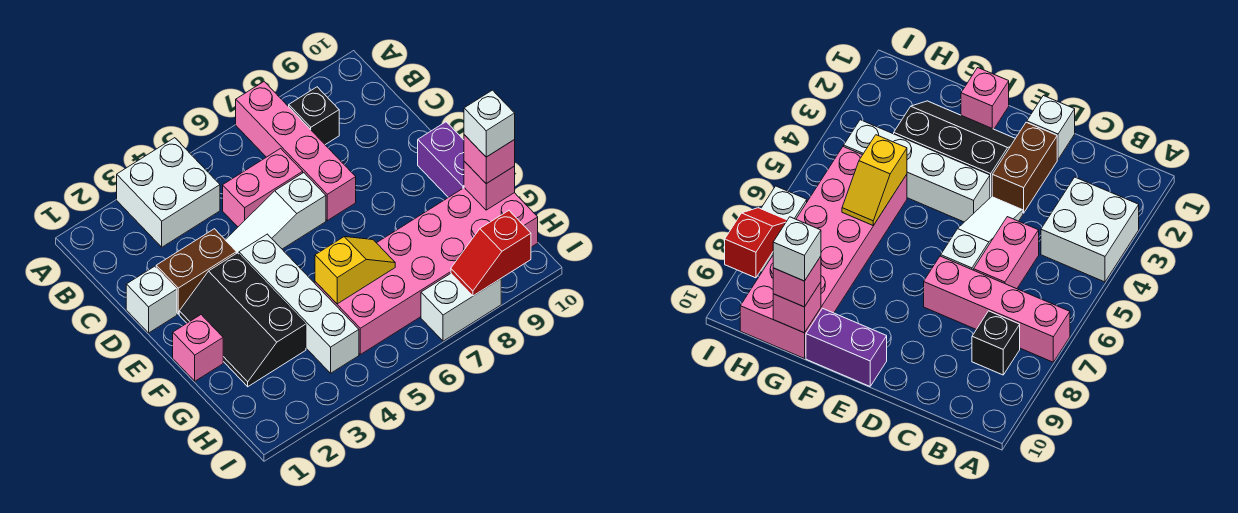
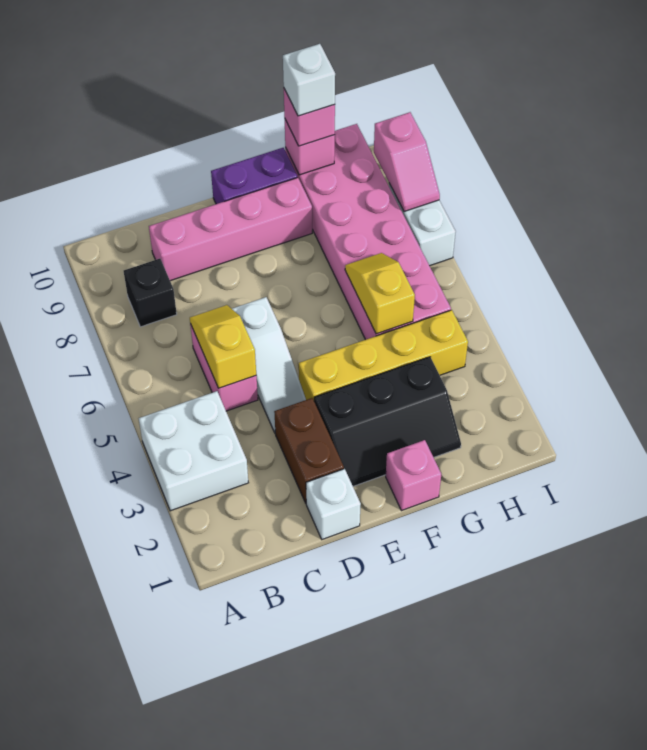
pink 1x4 brick [236,82,356,220] -> pink 1x4 brick moved to [149,177,312,281]
none -> yellow 1x2 slope [190,305,256,388]
white 1x4 brick [239,234,359,373] -> yellow 1x4 brick [299,310,468,400]
red 1x2 slope [451,211,531,296] -> pink 1x2 slope [374,112,440,212]

